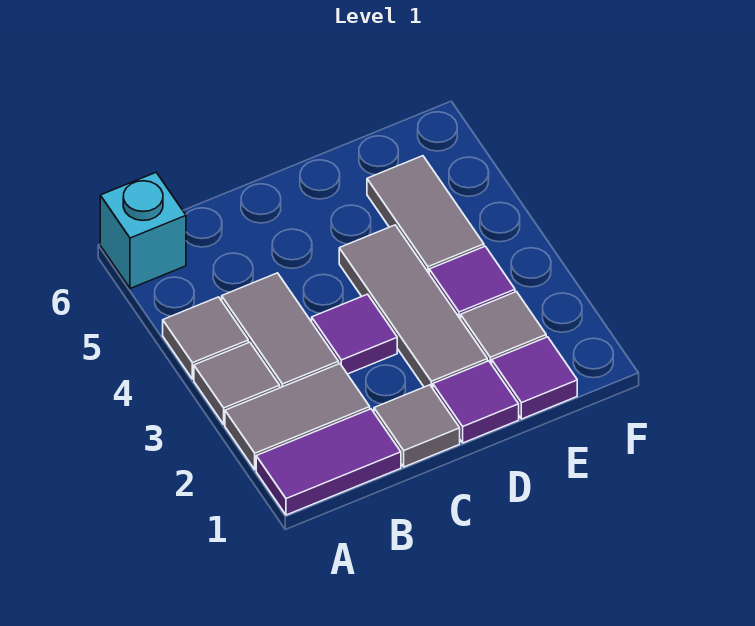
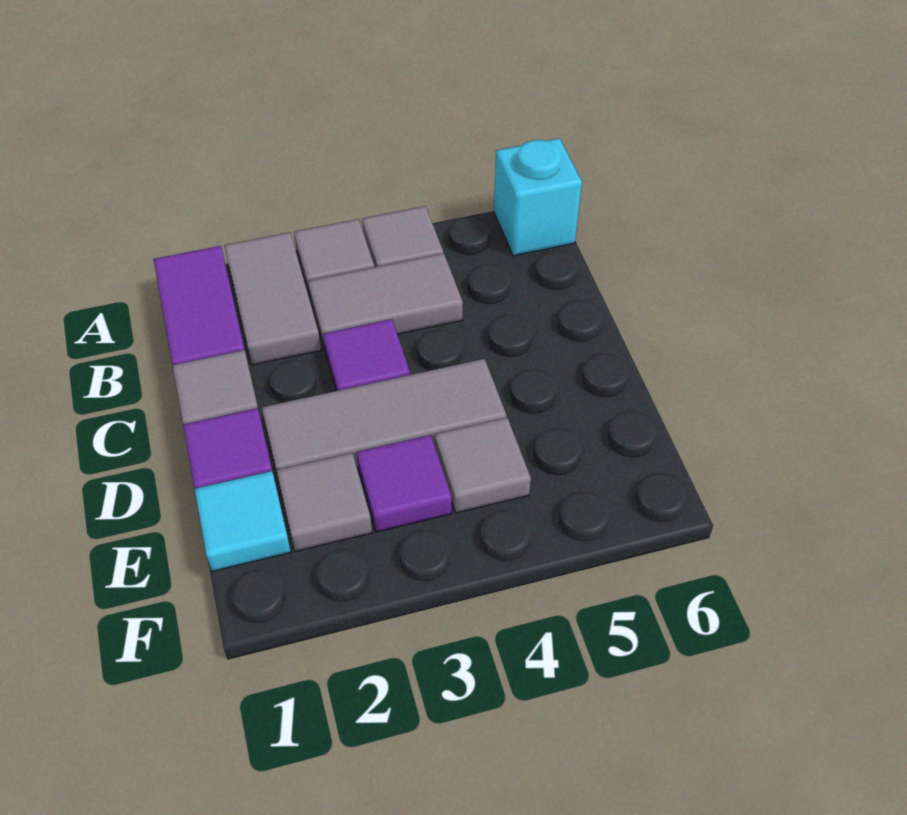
purple 1x1 tile [492,337,577,419] -> cyan 1x1 tile [195,471,291,571]
grey 1x2 tile [367,156,484,273] -> grey 1x1 tile [435,418,531,513]

